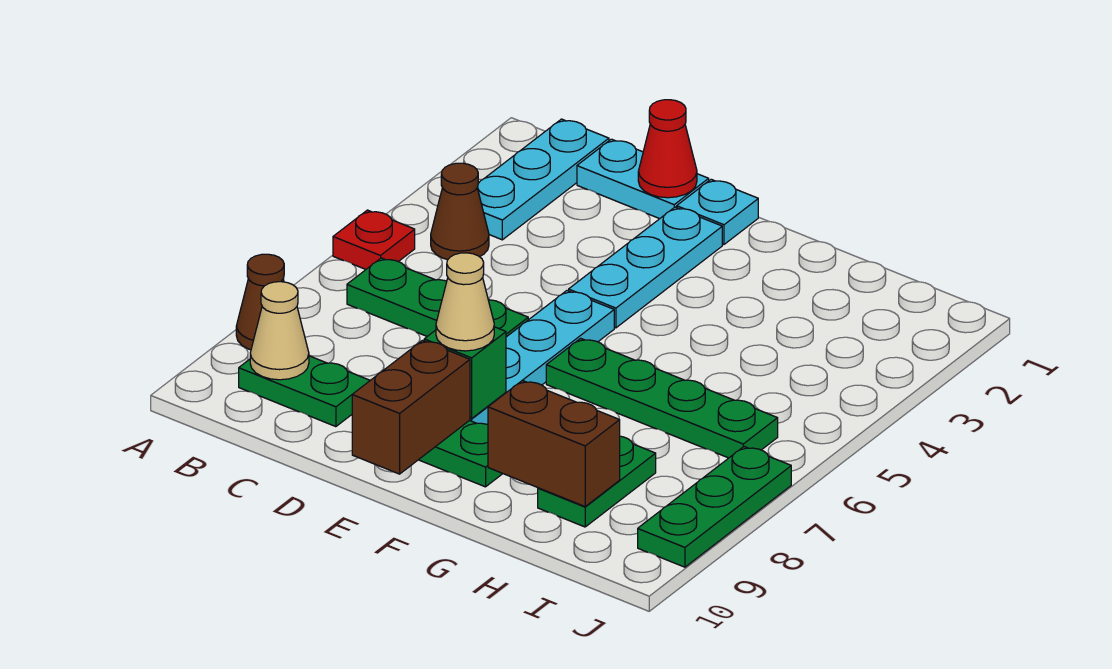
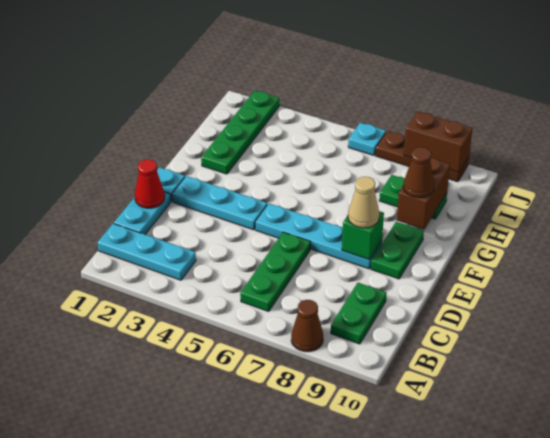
red 1x1 plate [333,210,415,269] -> none
brown 1x1 cone [431,163,489,260] -> brown 1x1 cone moved to [403,147,434,198]
tan 1x1 cone [250,282,309,380] -> none
brown 1x2 brick [352,340,470,474] -> brown 1x2 brick moved to [404,112,472,173]
green 1x4 plate [546,338,778,458] -> green 1x4 plate moved to [201,91,279,174]
none -> cyan 1x1 plate [348,123,386,155]
green 1x3 plate [638,447,791,567] -> brown 1x3 plate [376,131,469,182]

